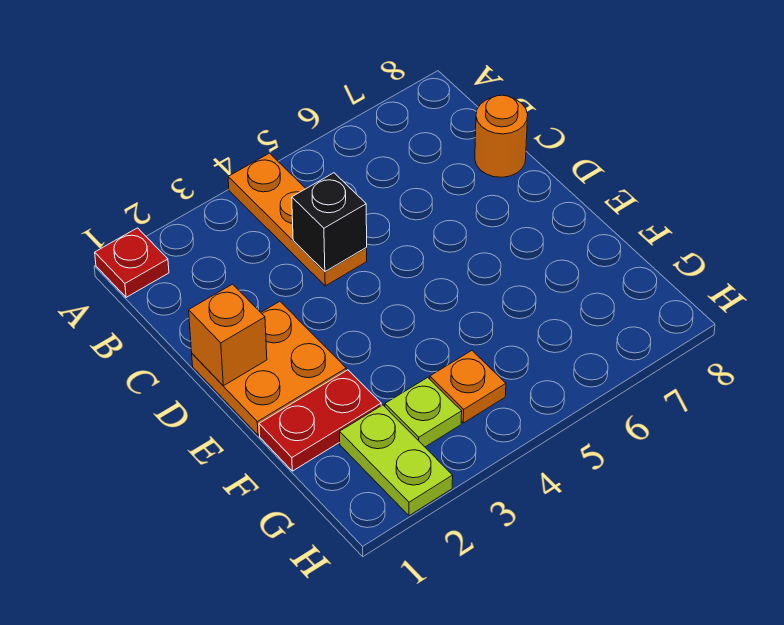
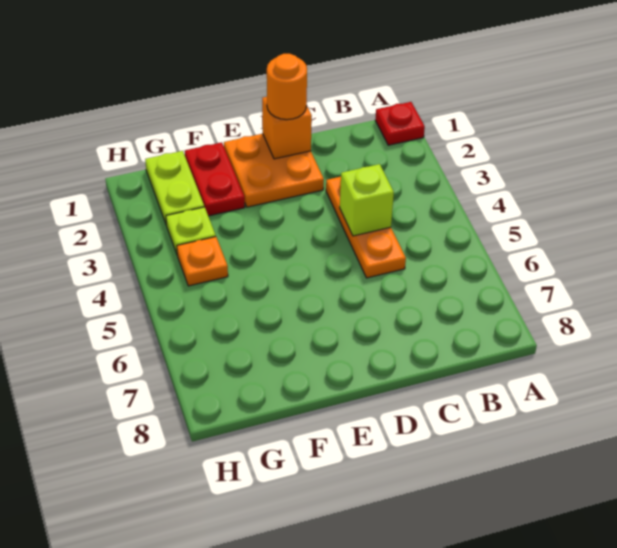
orange 1x3 plate [228,153,367,286] -> orange 1x3 plate turned to [326,177,406,278]
black 1x1 brick [292,173,367,271] -> lime 1x1 brick [340,164,394,236]
orange 1x1 round brick [475,95,528,177] -> orange 1x1 round brick moved to [267,54,307,120]
lime 1x2 plate [340,405,453,516] -> lime 1x2 plate turned to [145,151,204,225]

